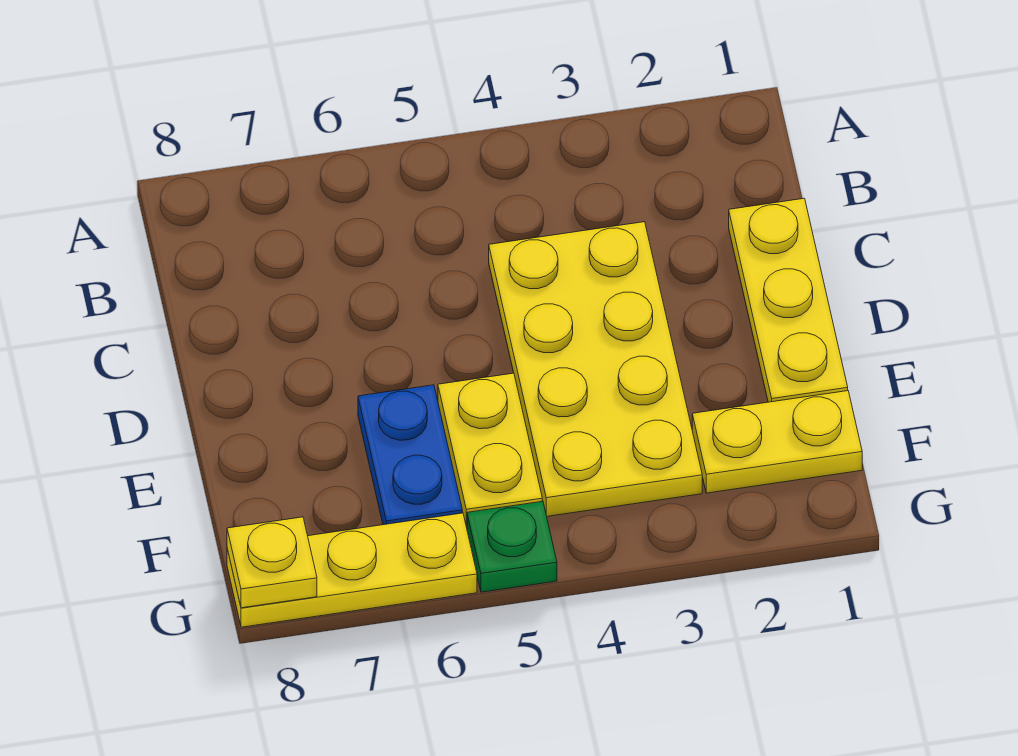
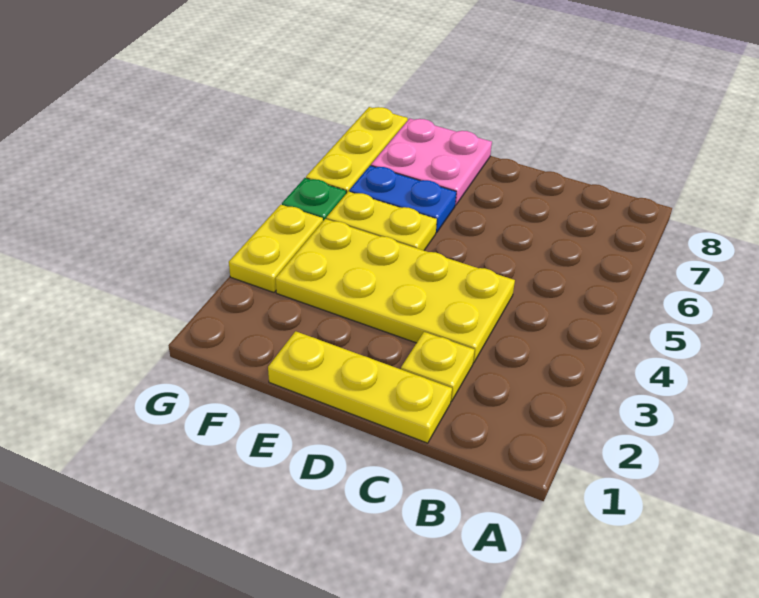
none -> pink 2x2 plate [371,119,492,205]
yellow 1x2 plate [692,391,862,493] -> yellow 1x2 plate moved to [229,205,323,292]
yellow 1x1 plate [227,517,317,608] -> yellow 1x1 plate moved to [401,332,475,402]

